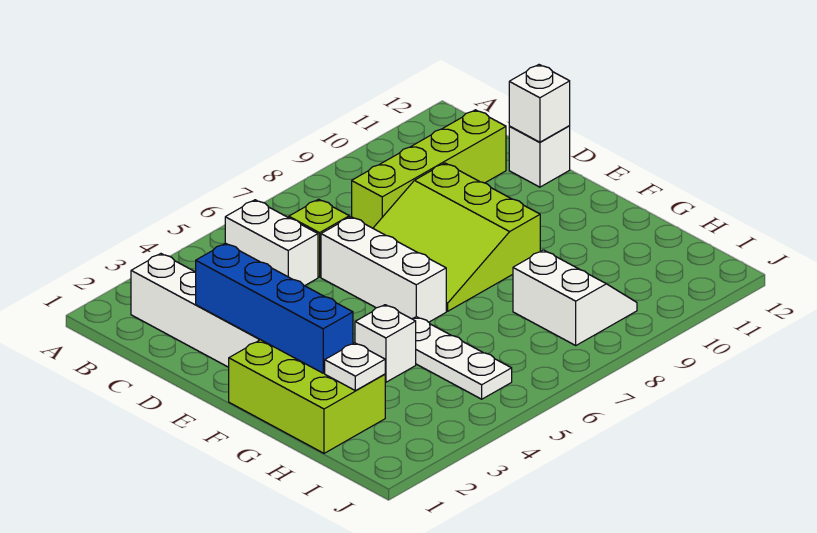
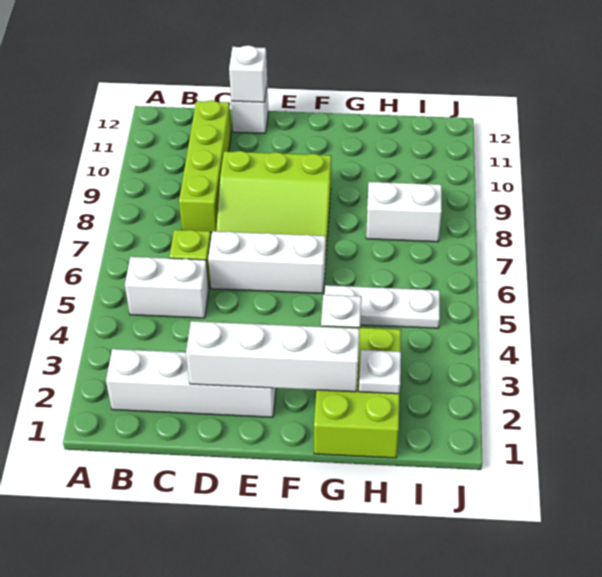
blue 1x4 brick [196,243,353,373] -> white 1x4 brick [186,321,359,392]
lime 2x3 brick [229,340,385,453] -> lime 2x3 brick turned to [314,326,401,458]

